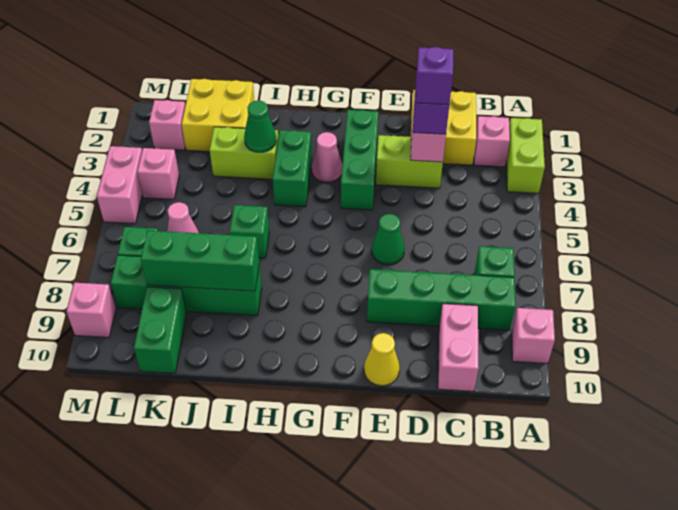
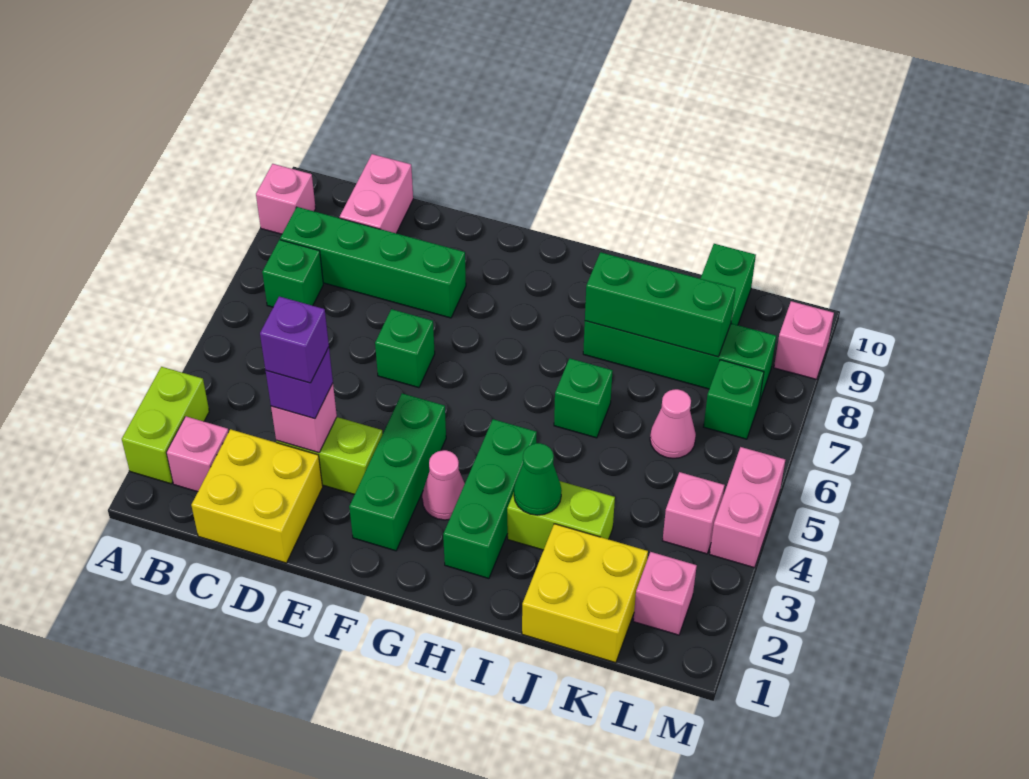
green 1x1 cone [372,214,405,265] -> green 1x1 brick [375,309,435,388]
yellow 1x1 cone [364,333,400,386] -> none
green 1x2 brick [273,130,312,207] -> green 1x3 brick [443,419,537,578]

